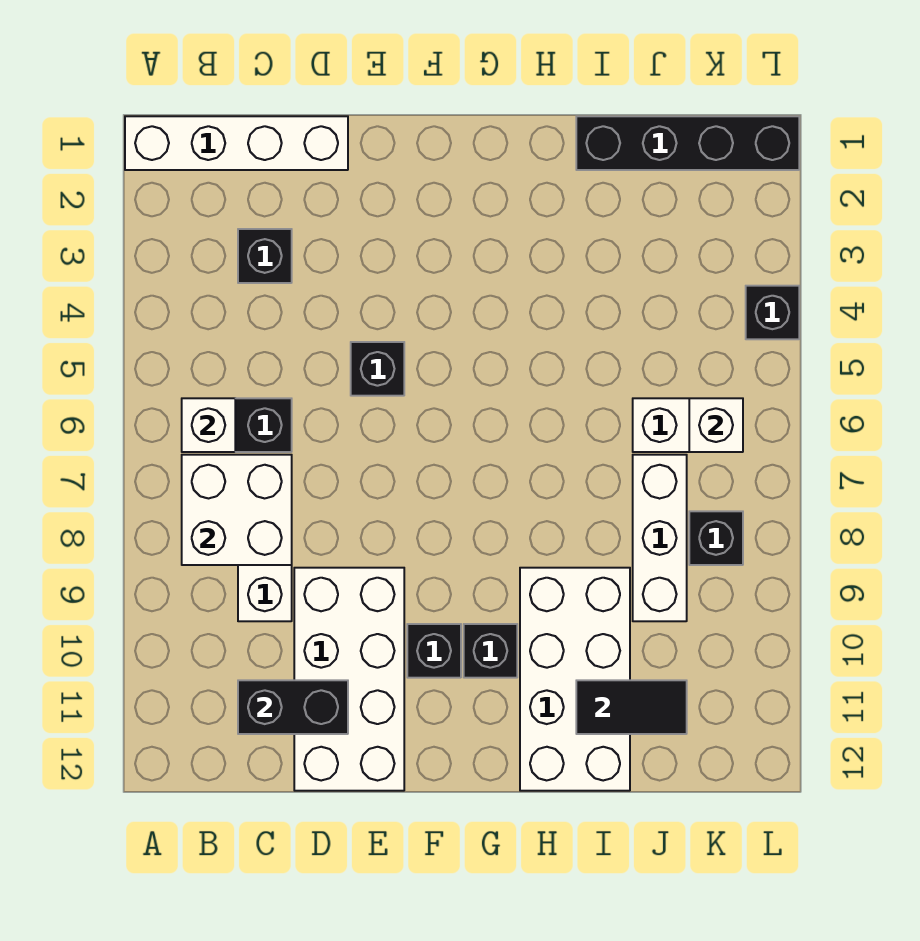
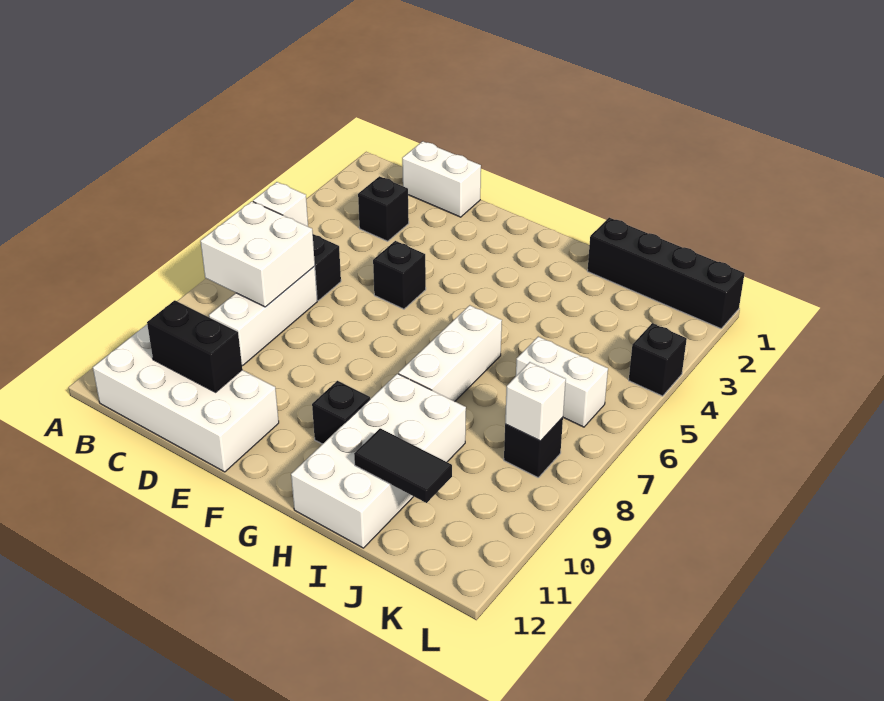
white 1x4 brick [125,116,348,170] -> white 1x2 brick [402,141,481,217]
white 2x4 brick [294,568,404,791] -> white 2x4 brick turned to [93,325,279,472]
black 1x1 brick [407,624,461,678] -> none
white 1x3 brick [633,455,687,621] -> white 1x3 brick moved to [399,305,502,401]
white 1x1 brick [689,398,743,452] -> white 1x1 brick moved to [505,362,566,441]

